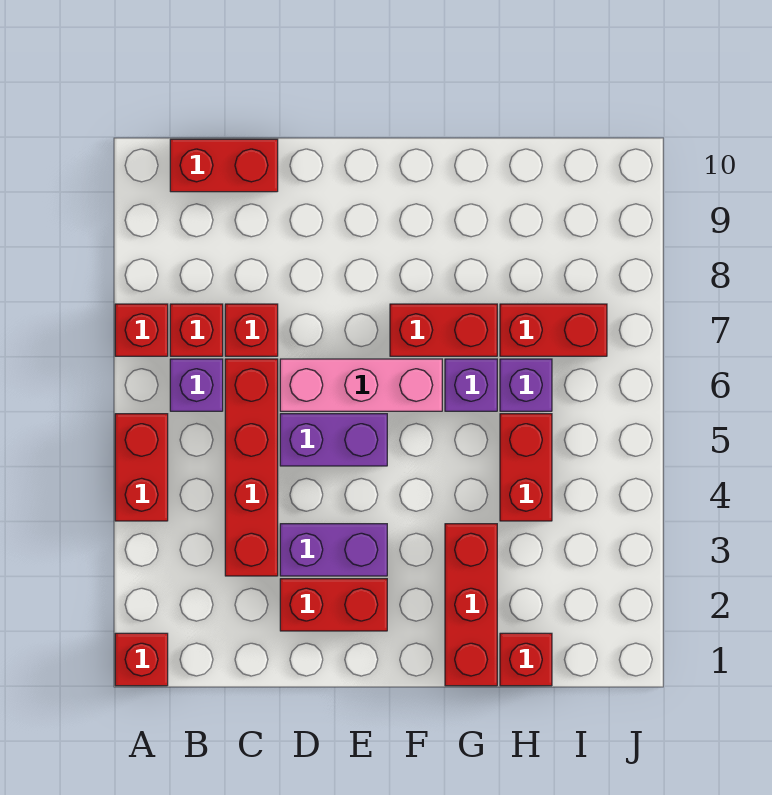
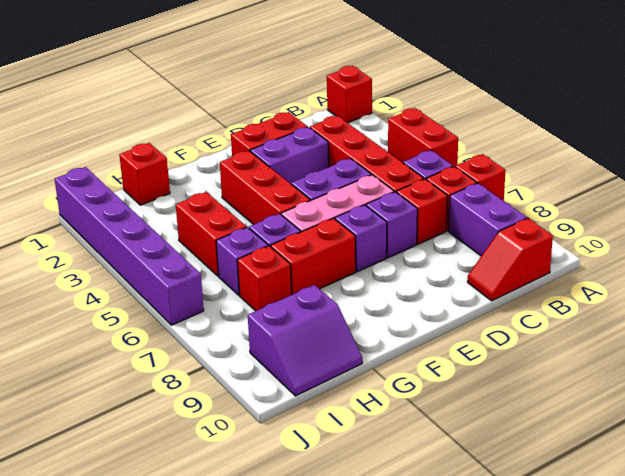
none -> purple 1x2 brick [449,183,527,256]
red 1x2 brick [170,139,278,192] -> red 1x2 slope [468,218,553,301]
none -> purple 1x1 brick [366,192,417,258]
none -> purple 1x1 brick [335,205,387,272]
red 1x3 brick [445,524,497,686] -> red 1x3 brick moved to [220,151,310,225]
red 1x2 brick [500,304,607,356] -> red 1x1 brick [237,246,292,311]
none -> purple 2x2 slope [248,285,362,396]
none -> purple 1x6 brick [55,167,204,325]

